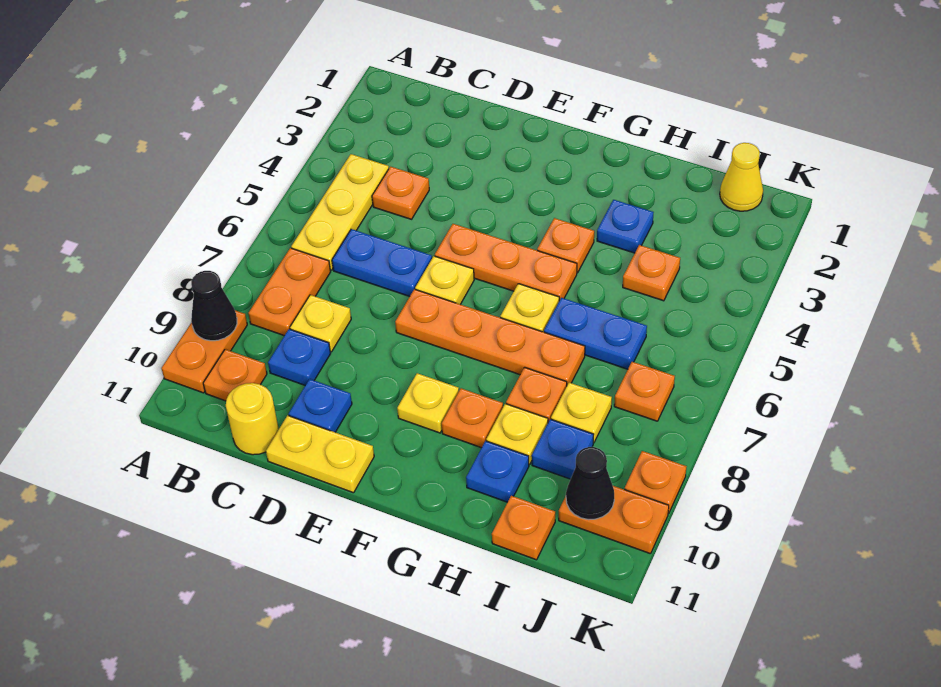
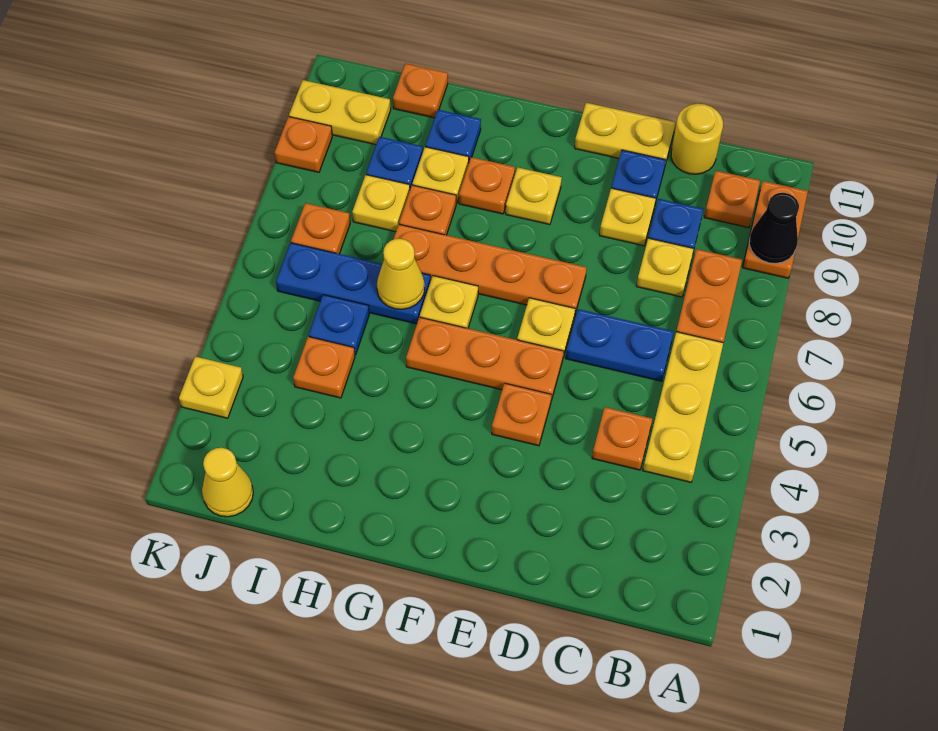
none -> yellow 1x1 plate [599,188,656,246]
orange 1x1 plate [537,218,594,273] -> orange 1x1 plate moved to [492,383,552,446]
blue 1x1 plate [597,200,654,253] -> blue 1x1 plate moved to [309,295,369,355]
blue 1x2 plate [544,298,647,369] -> blue 1x3 plate [276,243,430,324]
none -> yellow 1x1 cone [377,239,425,309]
orange 1x2 plate [559,486,669,554] -> yellow 1x2 plate [289,80,391,145]
black 1x1 cone [566,447,614,520] -> none
none -> yellow 1x1 plate [179,356,243,418]

